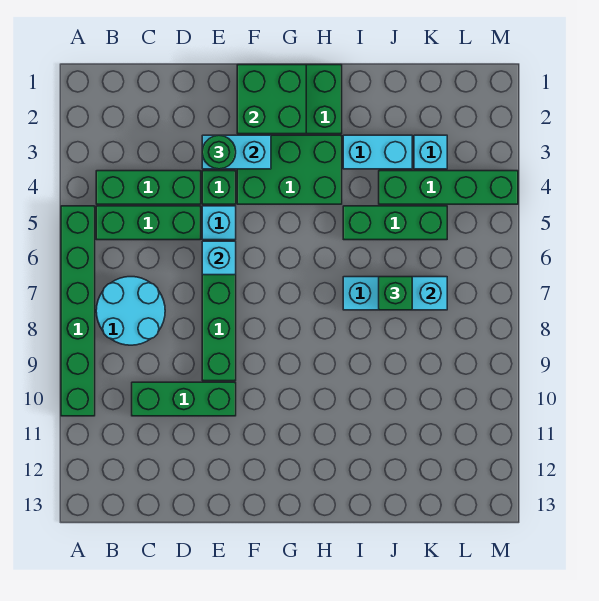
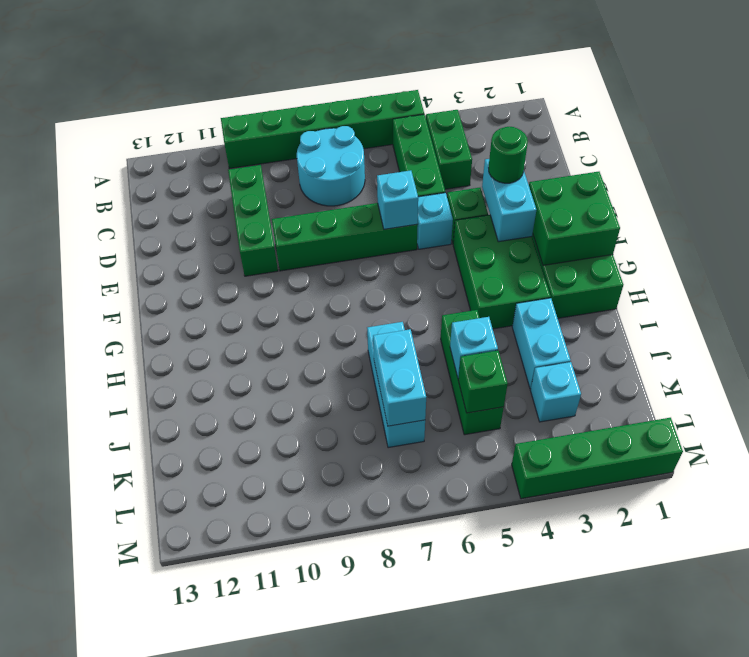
green 1x3 brick [96,171,201,204] -> green 1x2 brick [426,110,472,189]
green 1x4 brick [379,171,518,204] -> green 1x4 brick turned to [512,418,683,499]
none -> cyan 1x1 brick [450,317,498,379]
green 1x1 brick [379,277,412,310] -> green 1x1 brick moved to [458,350,508,413]

